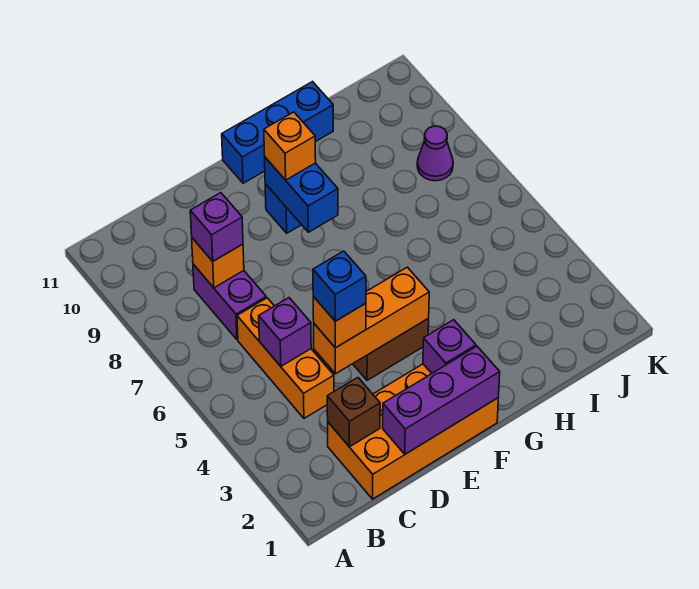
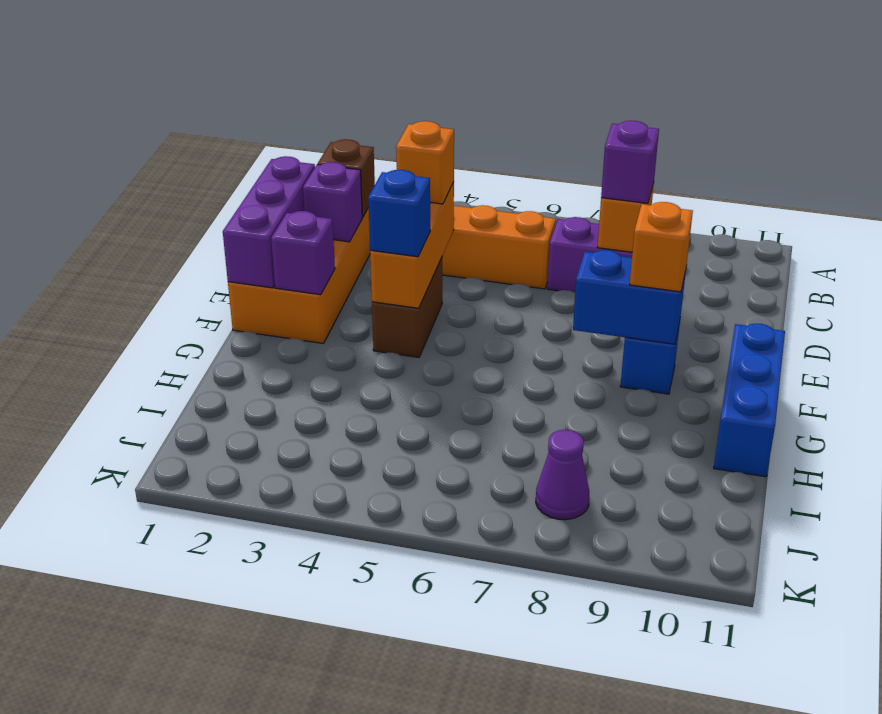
purple 1x1 brick [259,298,311,366] -> purple 1x1 brick moved to [303,162,362,242]
blue 1x1 brick [313,251,366,321] -> blue 1x1 brick moved to [368,170,430,257]

